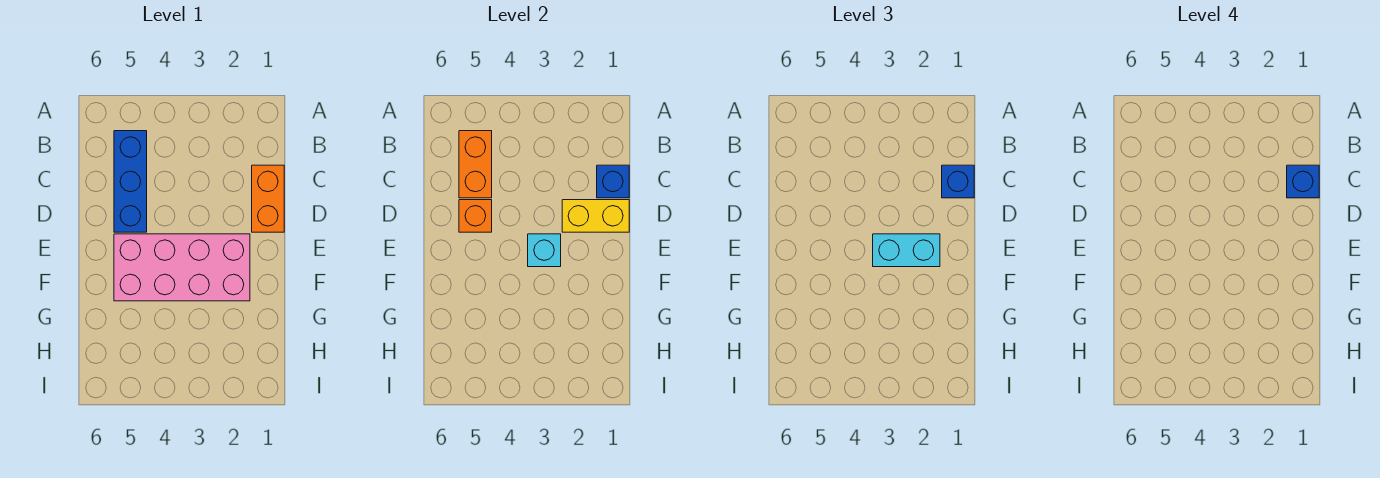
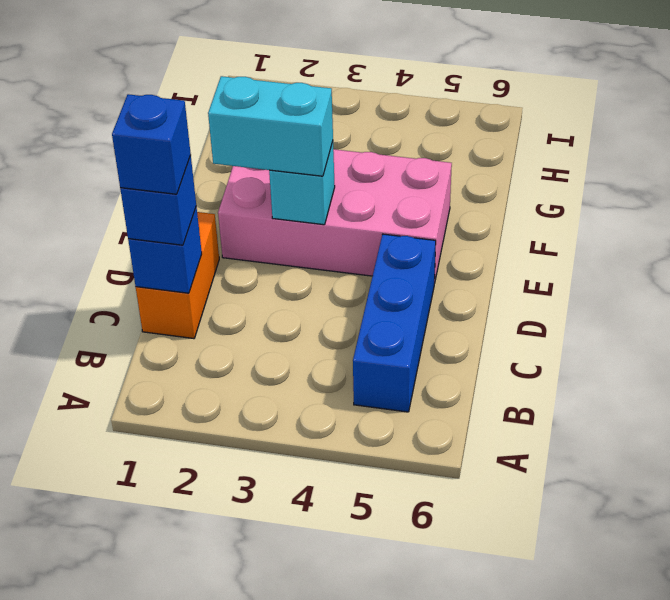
orange 1x2 brick [459,131,492,198] -> none
yellow 1x2 brick [562,200,629,232] -> none
orange 1x1 brick [459,200,492,232] -> none

